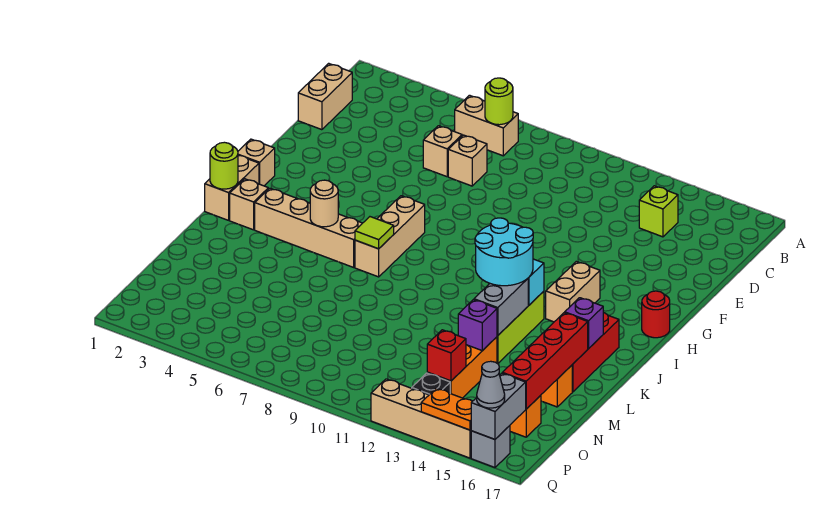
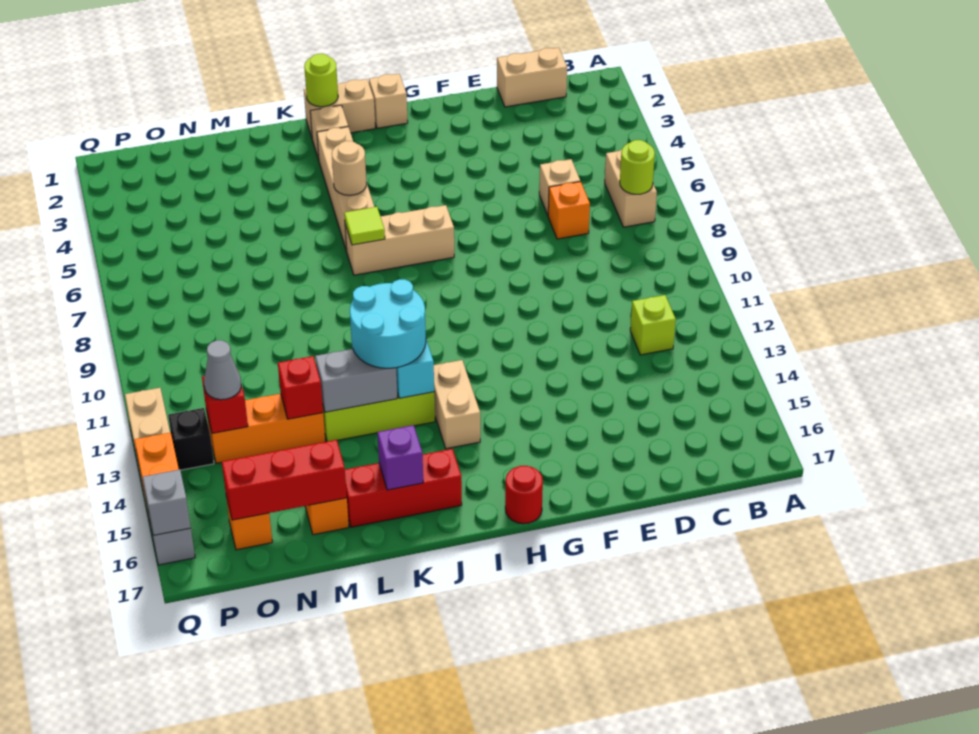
lime 1x1 brick [639,186,678,237] -> lime 1x1 brick moved to [630,295,676,355]
tan 1x1 brick [448,135,487,186] -> orange 1x1 brick [548,182,590,239]
tan 1x2 brick [546,262,600,322] -> tan 1x2 brick turned to [434,360,480,449]
red 1x4 brick [503,313,588,409] -> red 1x3 brick [222,440,347,520]
purple 1x1 brick [458,300,497,351] -> red 1x1 brick [278,356,323,419]
grey 1x2 brick [471,373,526,439] -> grey 1x1 brick [143,470,191,535]
grey 1x1 cone [477,361,505,408] -> grey 1x1 cone moved to [204,340,241,400]

